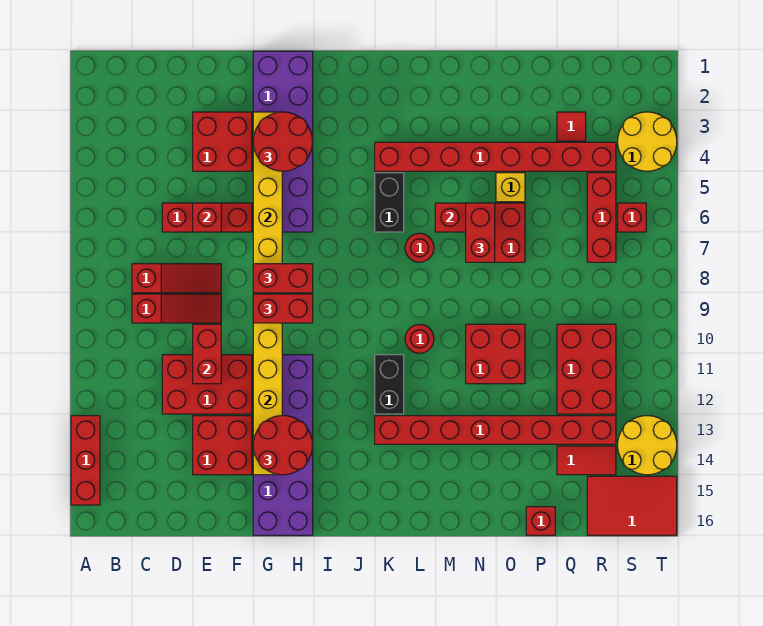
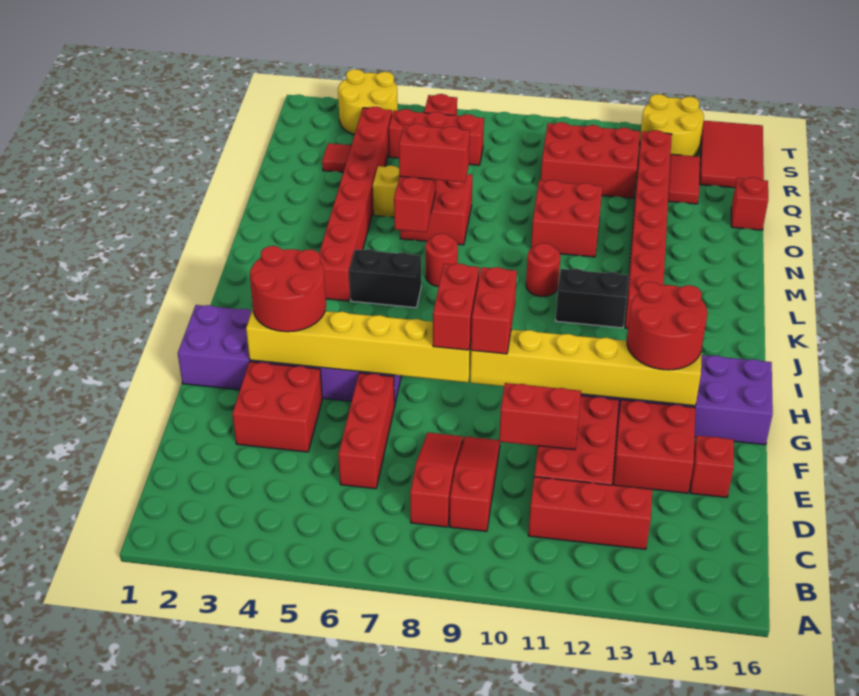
red 1x3 brick [71,416,100,505] -> red 1x3 brick moved to [528,477,652,549]
red 1x1 brick [193,203,221,232] -> red 1x1 brick moved to [690,436,734,497]

